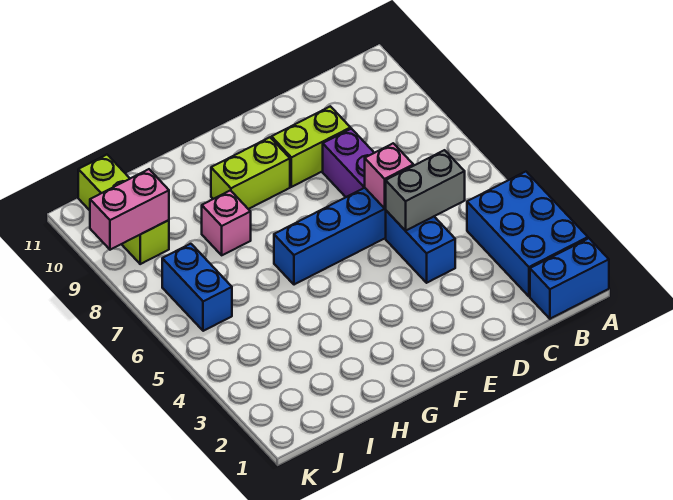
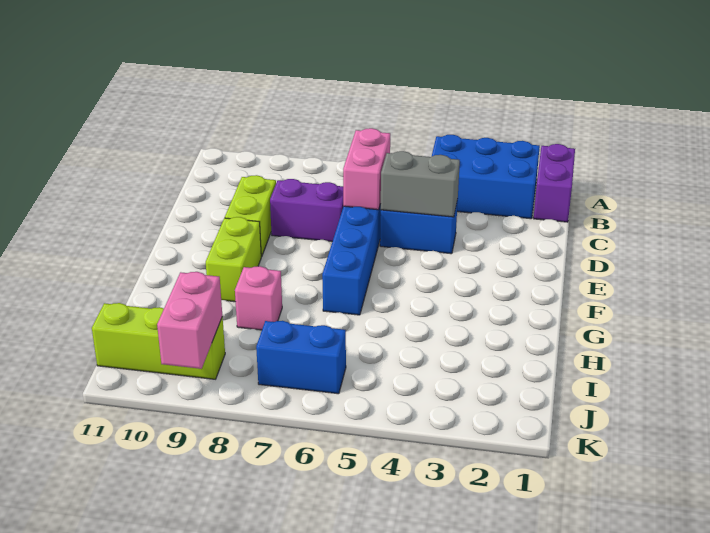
blue 1x2 brick [530,238,609,319] -> purple 1x2 brick [534,144,575,222]
grey 1x2 brick [386,150,465,231] -> grey 1x2 brick turned to [381,151,460,217]
pink 1x1 brick [365,143,413,209] -> pink 1x2 brick [343,128,390,210]

